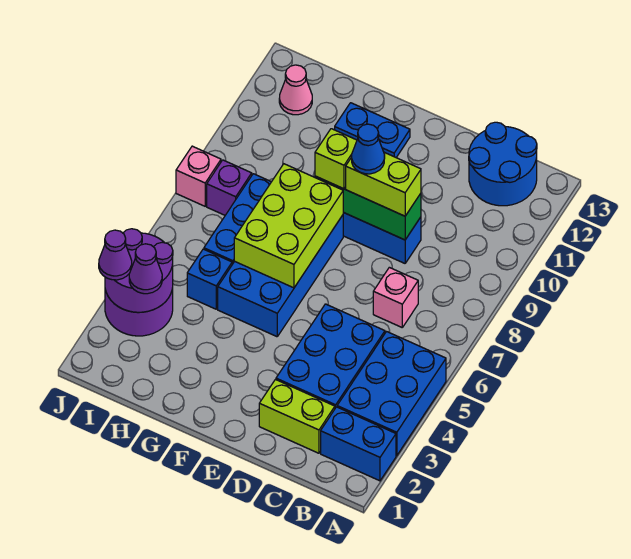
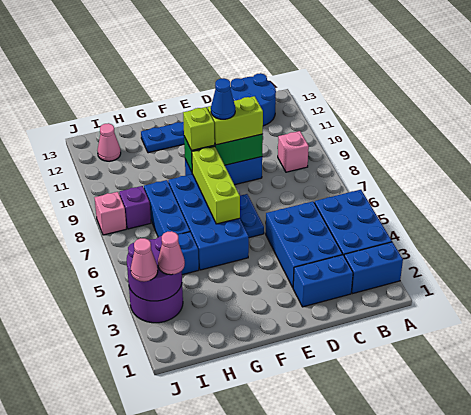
lime 1x2 brick [259,380,335,453] -> blue 1x2 brick [293,255,353,307]
pink 1x1 brick [373,267,418,327] -> pink 1x1 brick moved to [278,131,309,172]
none -> blue 1x2 plate [240,194,264,238]
lime 2x3 brick [234,164,344,288] -> lime 1x3 brick [192,146,240,224]
purple 1x1 cone [129,244,162,294] -> pink 1x1 cone [158,231,185,275]
purple 1x1 cone [99,230,132,280] -> pink 1x1 cone [131,238,158,282]

